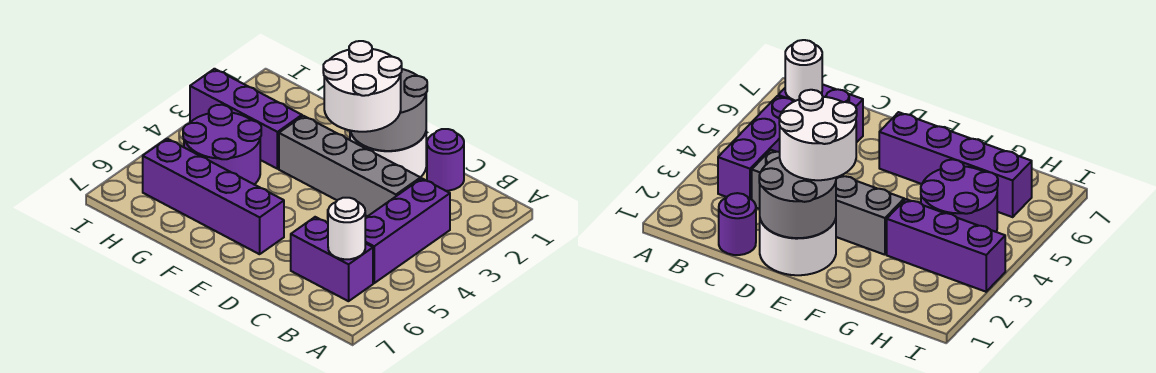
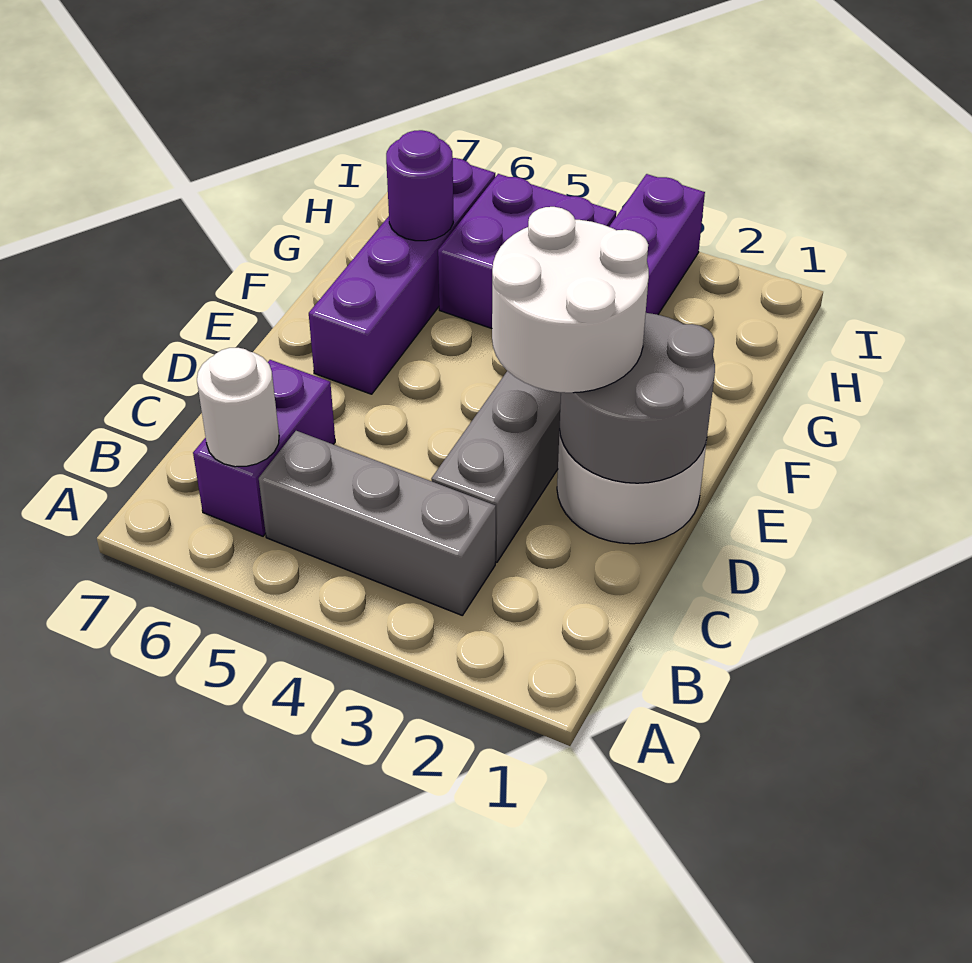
purple 1x3 brick [365,179,450,283] -> grey 1x3 brick [259,431,496,615]
purple 1x1 round brick [427,129,464,191] -> purple 1x1 round brick moved to [386,130,453,241]
purple 2x2 round brick [183,105,261,185] -> purple 2x2 brick [438,174,616,328]

